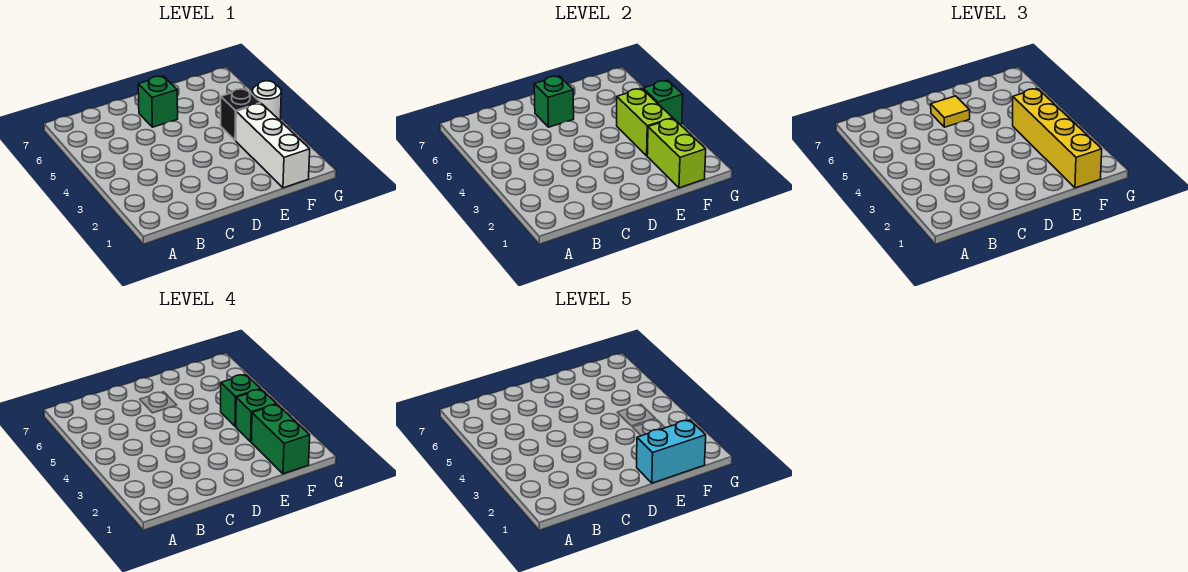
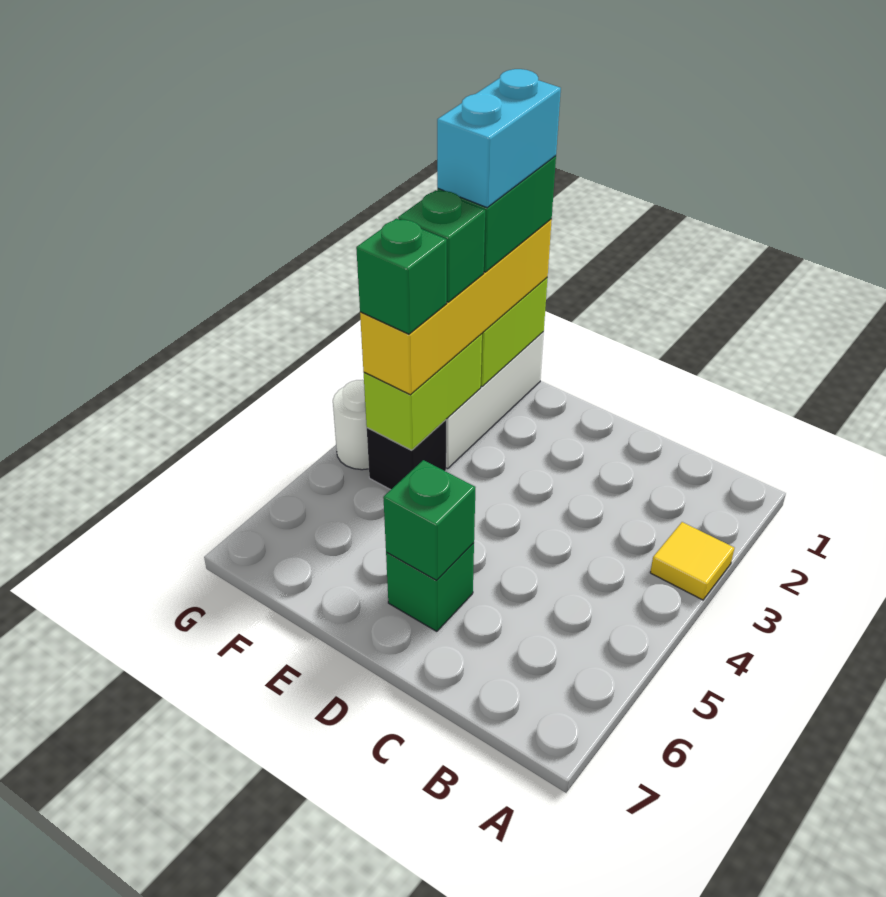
yellow 1x1 tile [931,96,970,127] -> yellow 1x1 tile moved to [650,522,734,600]
cyan 1x2 brick [637,420,706,483] -> cyan 1x2 brick turned to [437,69,561,208]
green 1x1 brick [643,80,683,124] -> none

